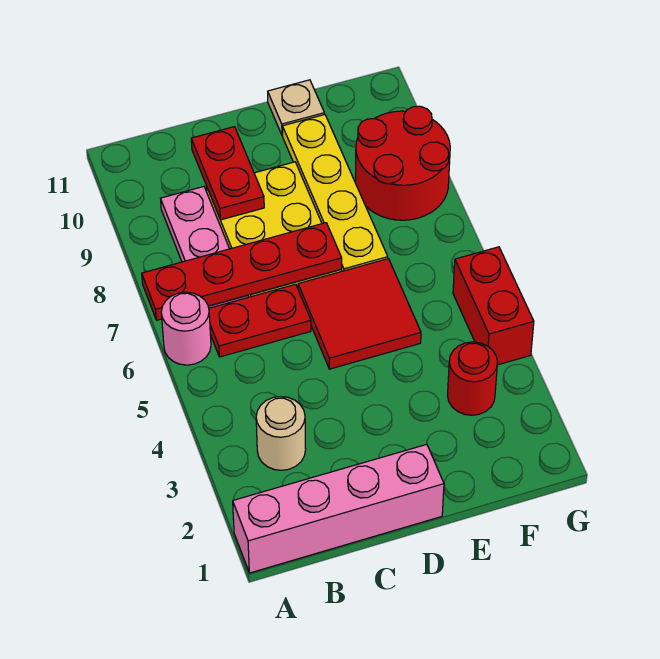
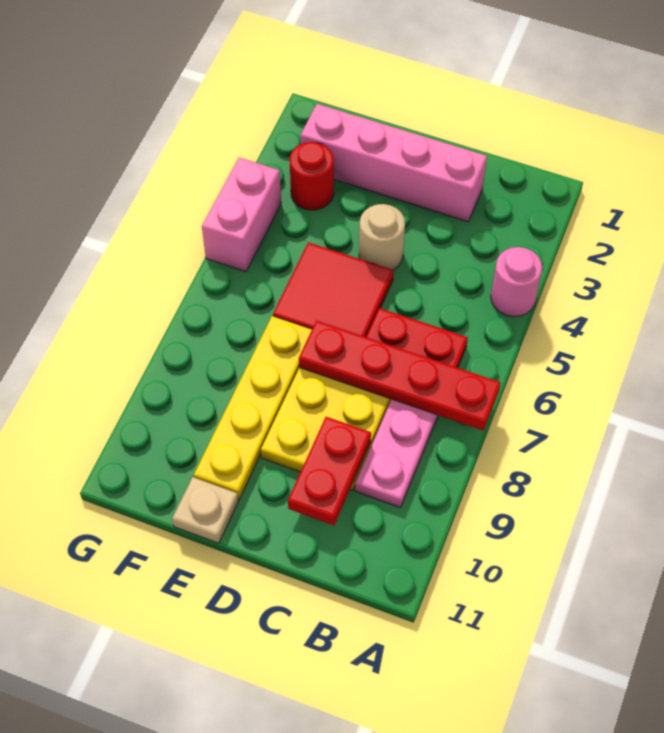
pink 1x4 brick [233,444,444,573] -> pink 1x4 brick moved to [300,104,487,222]
pink 1x1 round brick [161,292,211,365] -> pink 1x1 round brick moved to [491,247,542,317]
tan 1x1 round brick [256,397,306,470] -> tan 1x1 round brick moved to [359,204,405,270]
red 2x2 round brick [355,106,450,220] -> none
red 1x2 brick [453,247,534,365] -> pink 1x2 brick [202,157,281,272]

